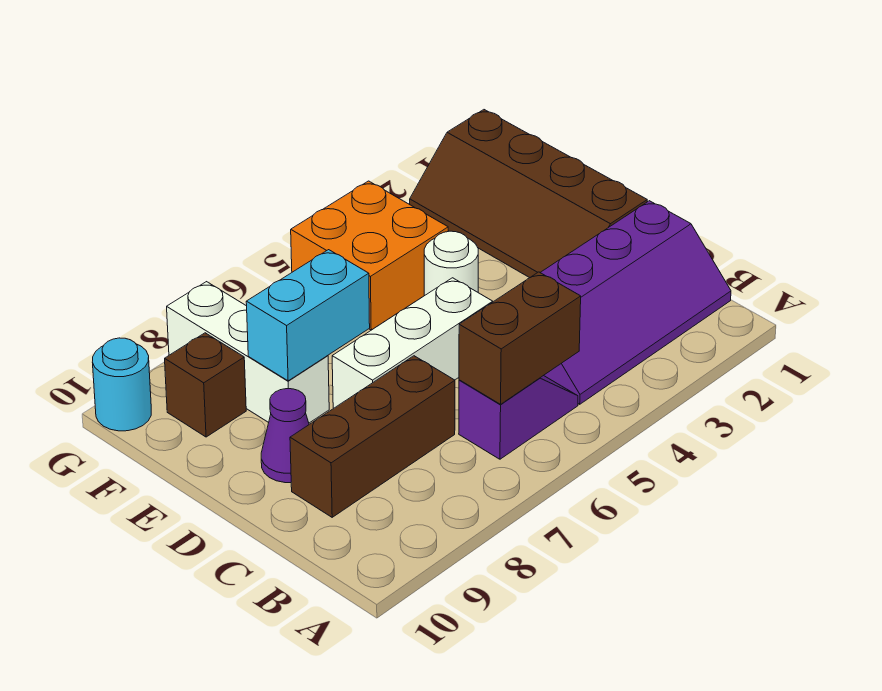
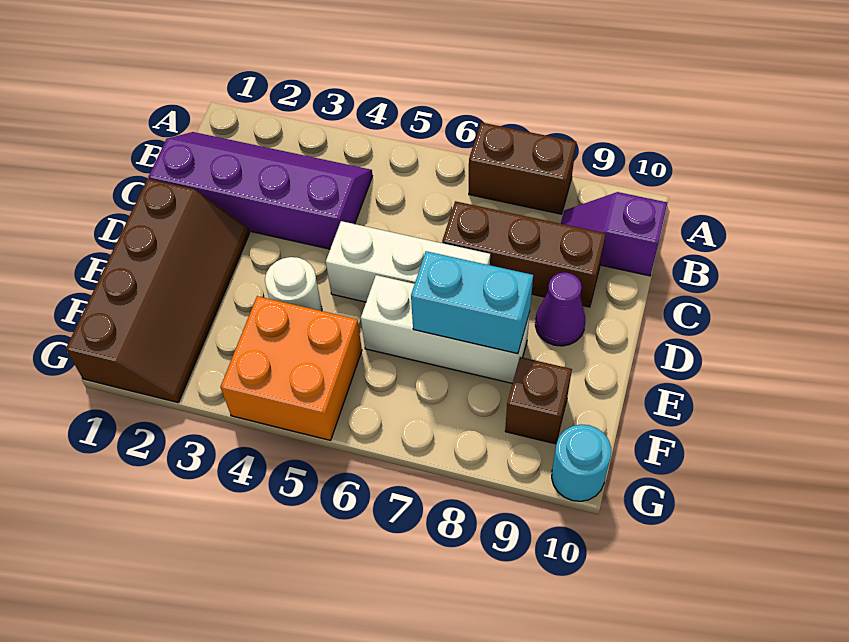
purple 1x2 slope [459,375,578,459] -> purple 1x2 slope moved to [561,192,667,276]
brown 1x2 brick [459,272,581,404] -> brown 1x2 brick moved to [469,122,576,214]
white 1x3 brick [167,282,329,423] -> white 1x3 brick turned to [361,275,530,383]

